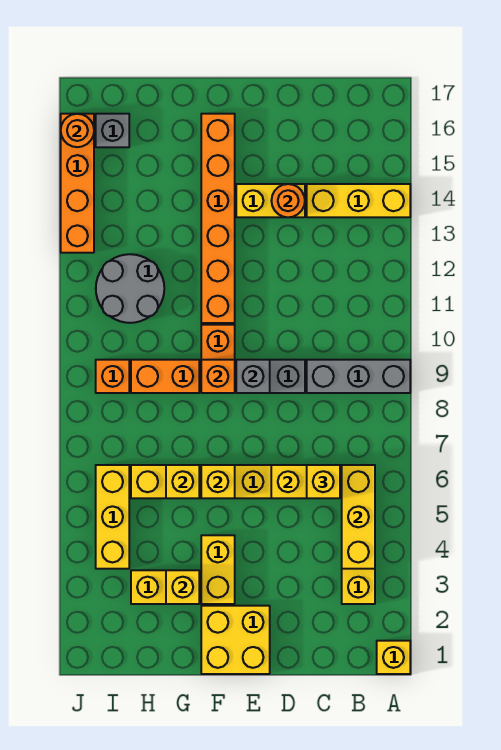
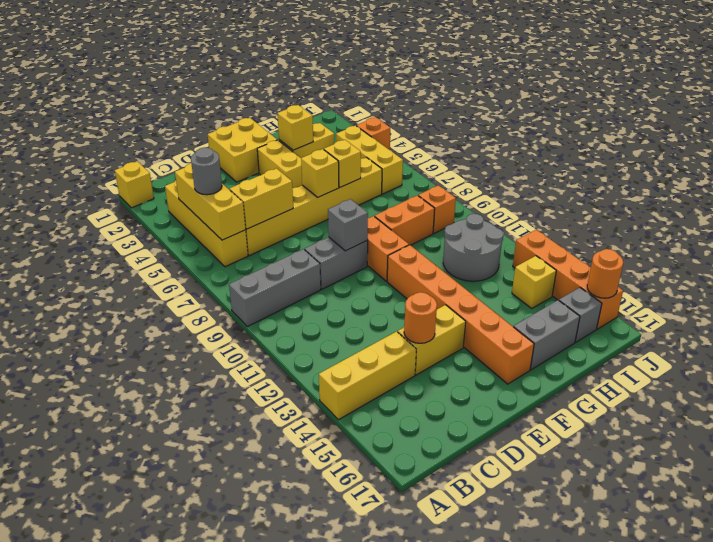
none -> grey 1x1 round brick [191,147,222,195]
yellow 1x1 brick [307,465,340,498] -> yellow 1x1 brick moved to [512,256,556,308]
orange 1x1 brick [201,360,235,393] -> orange 1x1 brick moved to [356,117,390,150]
none -> grey 1x2 brick [513,300,580,370]

